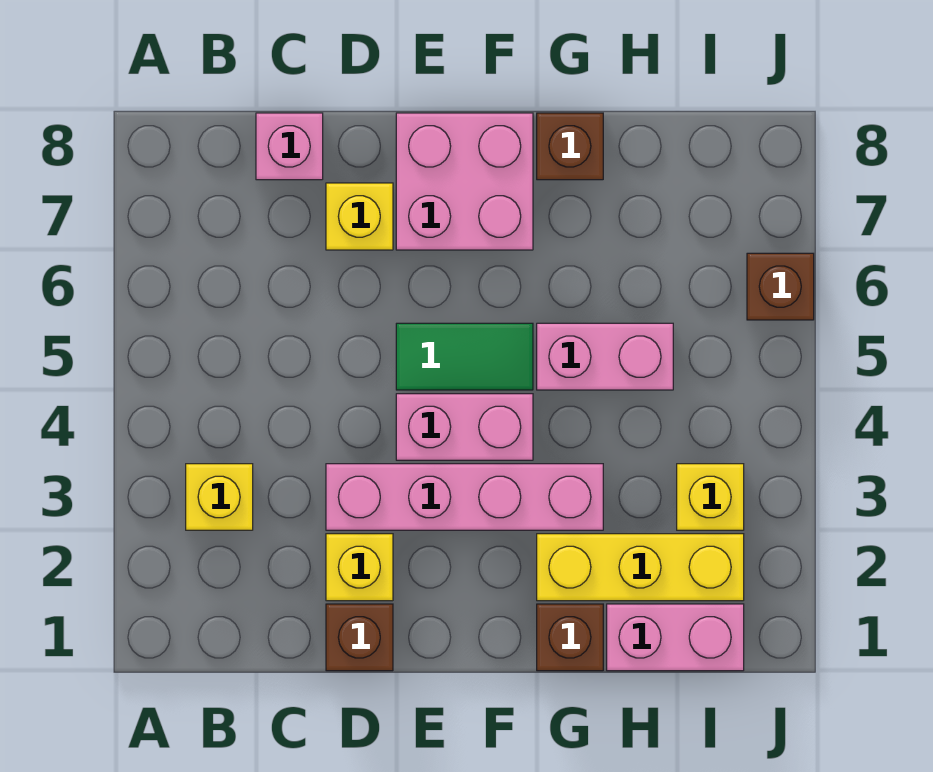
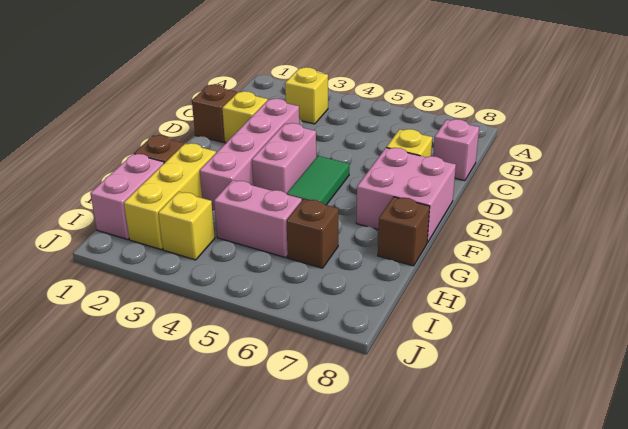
pink 1x2 brick [537,323,673,390] -> pink 1x2 brick turned to [214,180,302,258]
brown 1x1 brick [747,253,814,320] -> brown 1x1 brick moved to [286,199,339,268]

